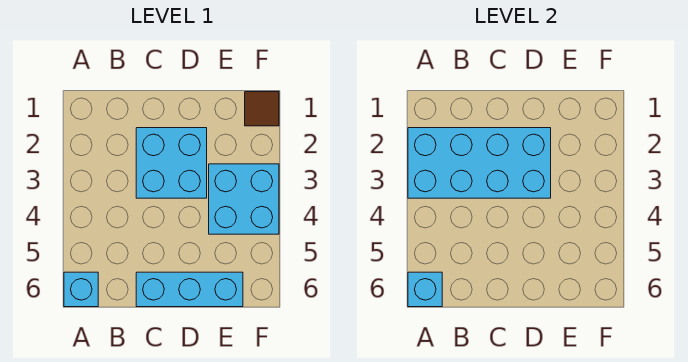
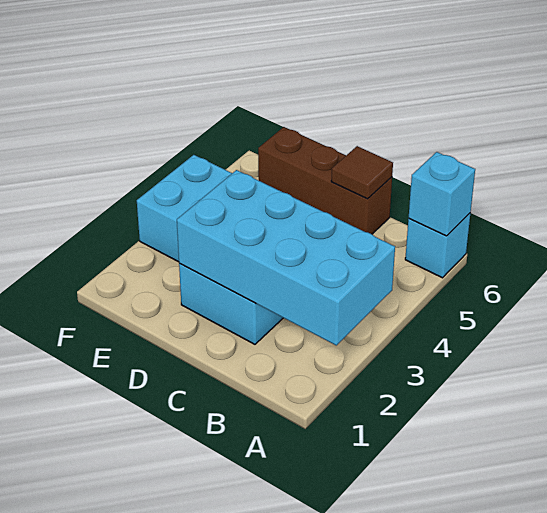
cyan 1x3 brick [136,272,243,307] -> brown 1x3 brick [258,127,392,234]
brown 1x1 tile [245,92,279,126] -> brown 1x1 tile moved to [331,146,393,199]

